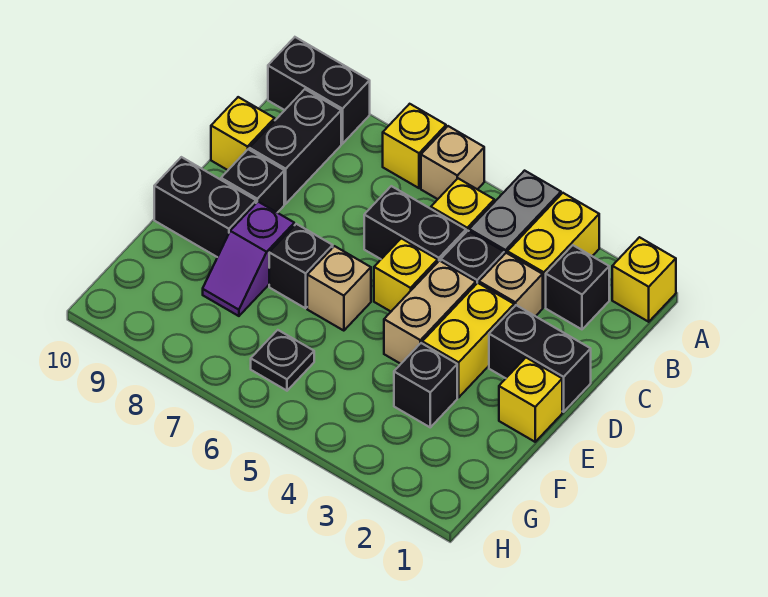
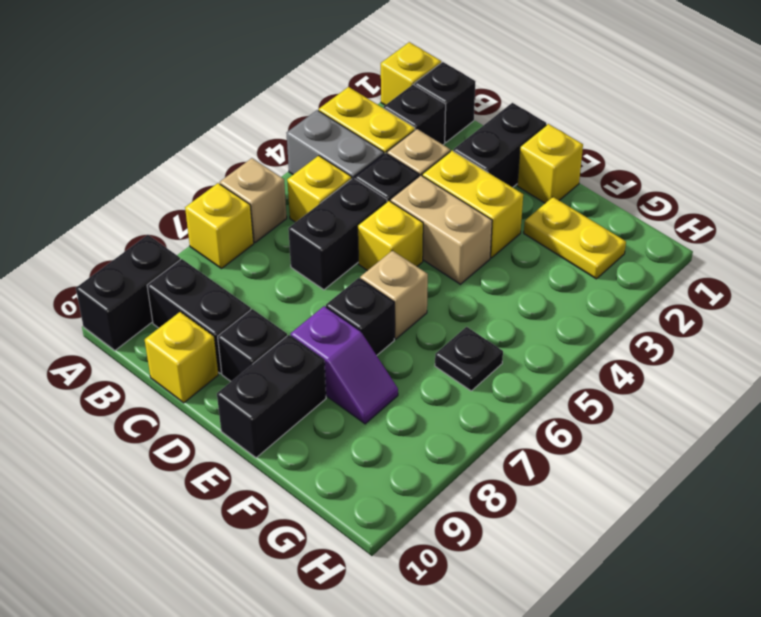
none -> yellow 1x2 plate [524,197,626,279]
black 1x1 brick [394,343,457,427] -> black 1x1 brick moved to [414,62,476,142]

